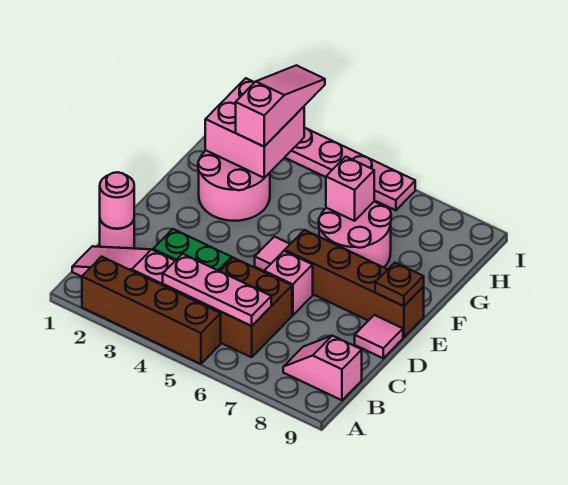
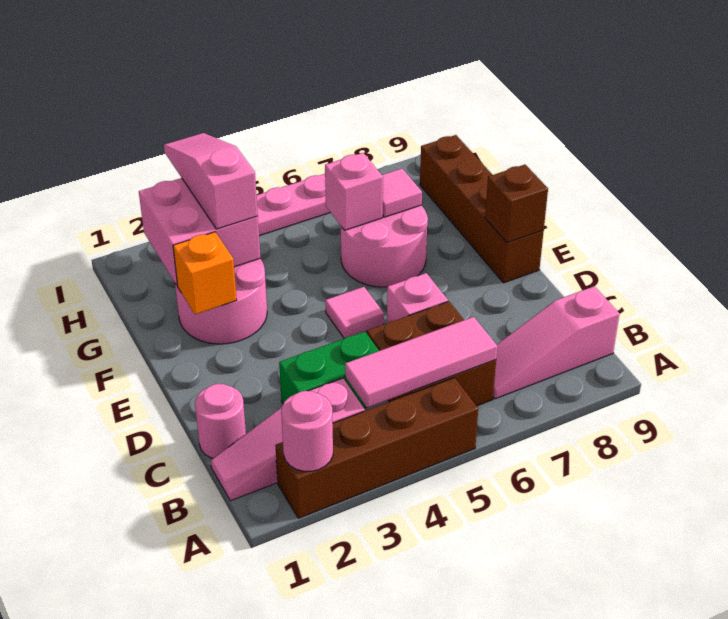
pink 1x3 plate [163,254,271,326] -> pink 1x3 tile [345,317,497,408]
pink 1x2 slope [283,336,362,400] -> pink 1x3 slope [493,286,619,399]
pink 1x1 round brick [100,172,134,229] -> pink 1x1 round brick moved to [281,391,333,471]
pink 1x1 tile [355,315,403,358] -> pink 1x1 tile moved to [382,169,422,217]
brown 1x4 brick [285,230,424,337] -> brown 1x4 brick turned to [420,135,544,283]
brown 1x1 plate [375,263,424,306] -> brown 1x1 brick [485,165,548,243]
none -> orange 1x1 brick [173,232,237,314]

